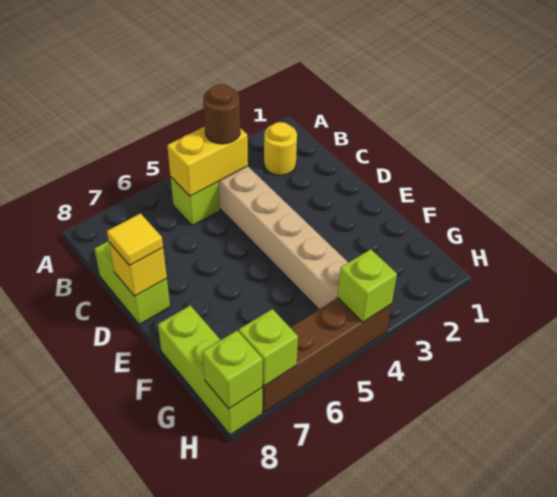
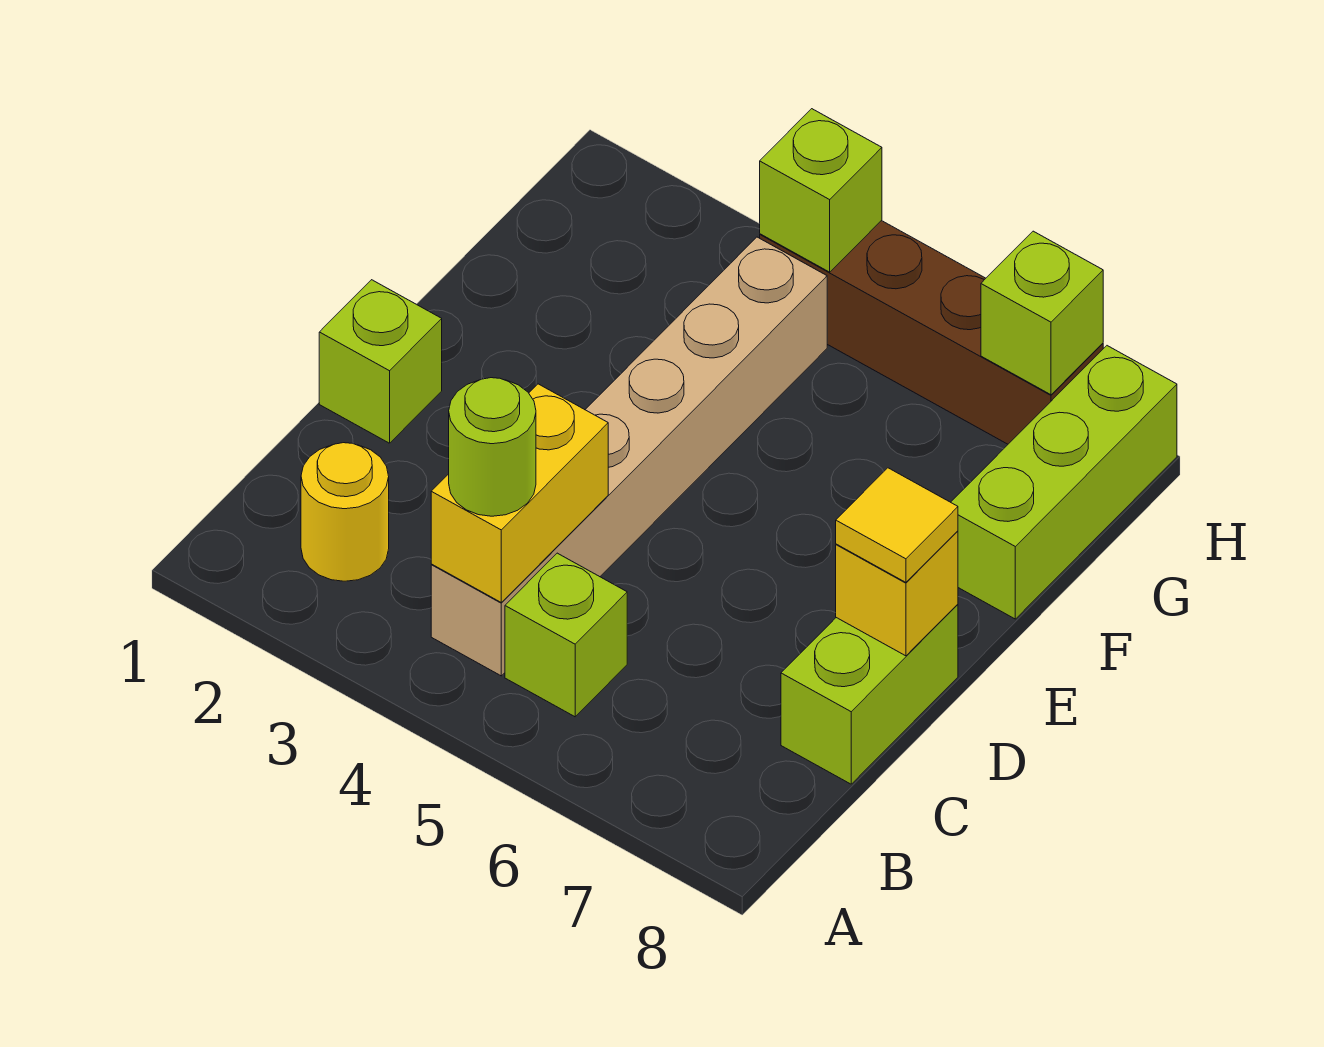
yellow 1x2 brick [167,126,248,196] -> yellow 1x2 brick turned to [431,384,608,602]
brown 1x1 round brick [203,84,240,144] -> lime 1x1 round brick [449,378,536,516]
lime 1x1 brick [202,331,263,409] -> lime 1x1 brick moved to [319,280,442,443]

